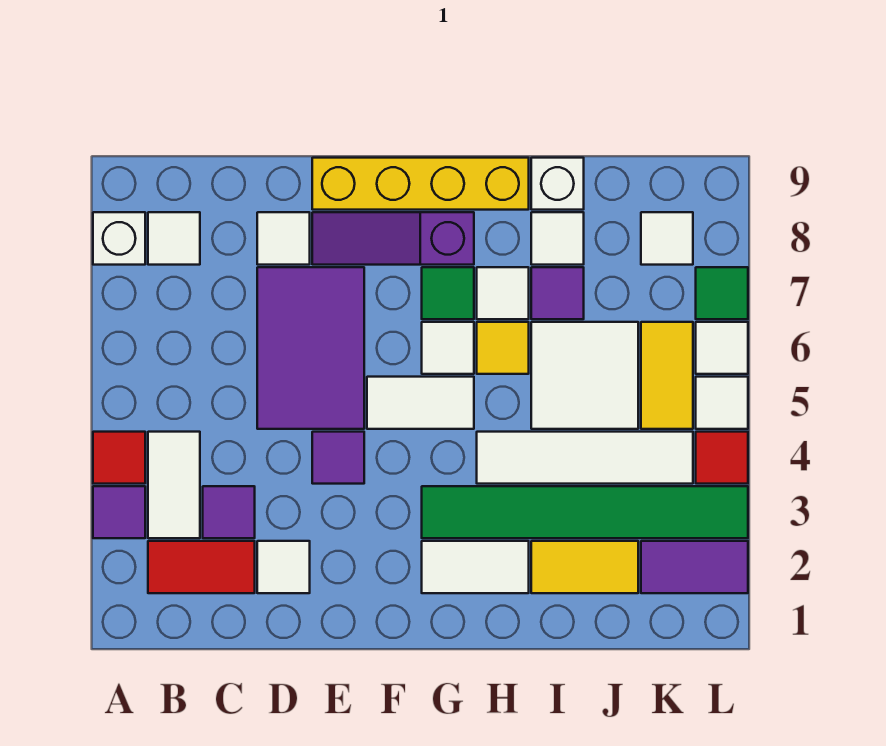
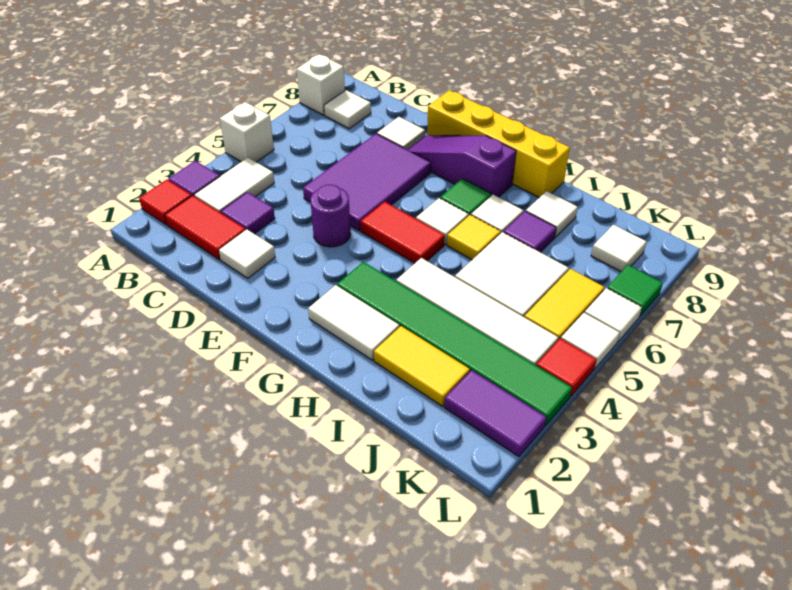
red 1x1 tile [93,432,145,484] -> red 1x1 tile moved to [139,180,192,225]
purple 1x1 tile [312,432,364,484] -> purple 1x1 round brick [310,185,351,247]
white 1x2 tile [367,377,474,429] -> red 1x2 tile [361,202,445,263]
white 1x1 brick [531,158,584,210] -> white 1x1 brick moved to [220,102,274,162]

